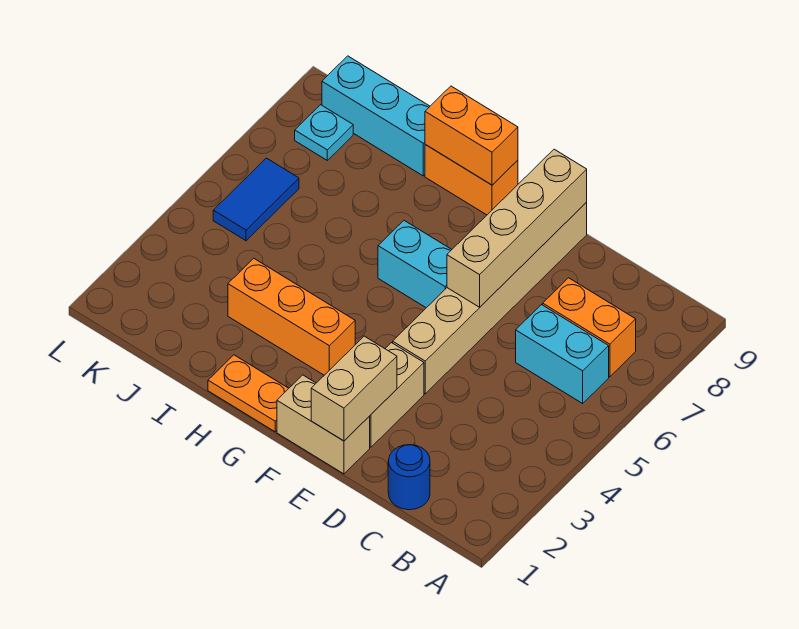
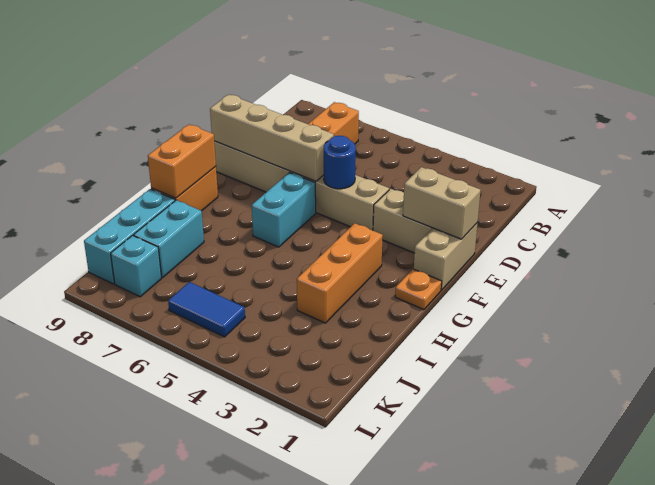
cyan 1x2 brick [516,305,609,403] -> cyan 1x2 brick moved to [134,200,204,278]
blue 1x1 round brick [388,445,430,510] -> blue 1x1 round brick moved to [324,136,356,189]
orange 1x2 plate [208,355,289,432] -> orange 1x1 plate [395,269,442,310]
cyan 1x1 plate [295,105,353,160] -> cyan 1x1 brick [111,236,162,297]

